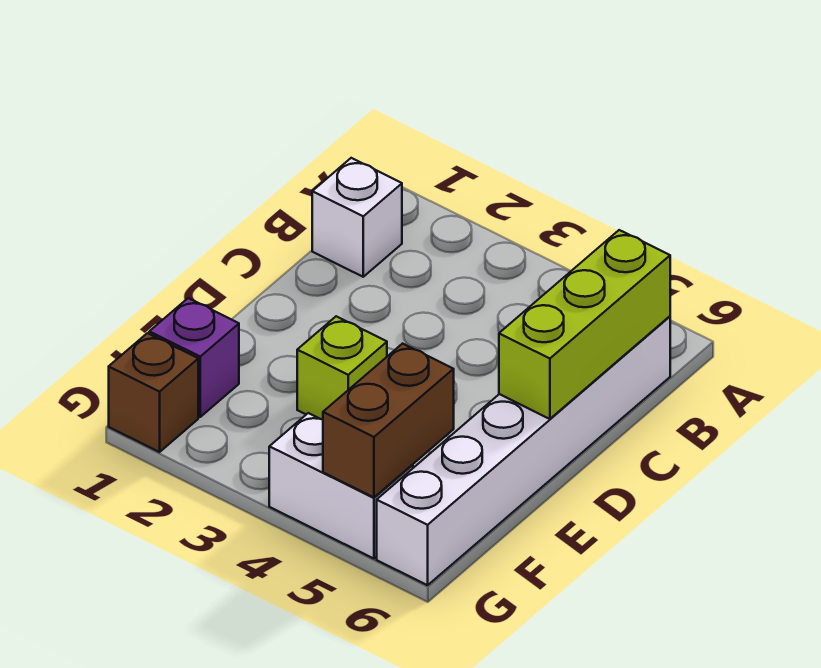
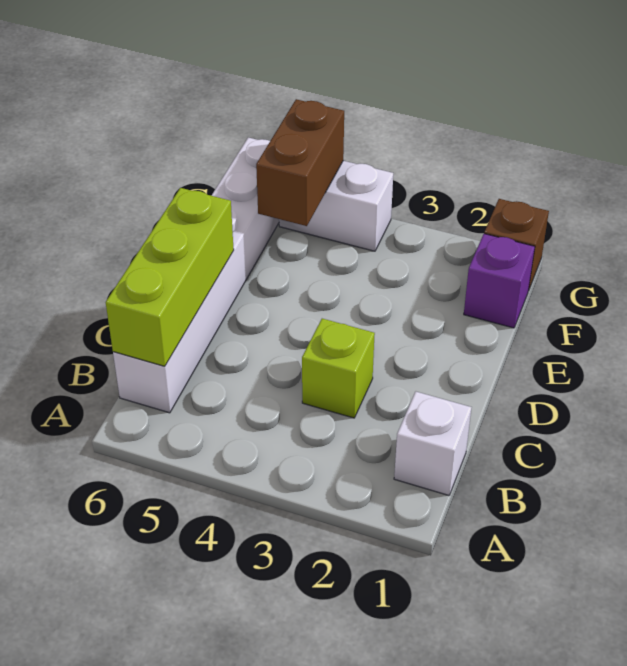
lime 1x1 brick [297,316,387,420] -> lime 1x1 brick moved to [302,319,375,418]

